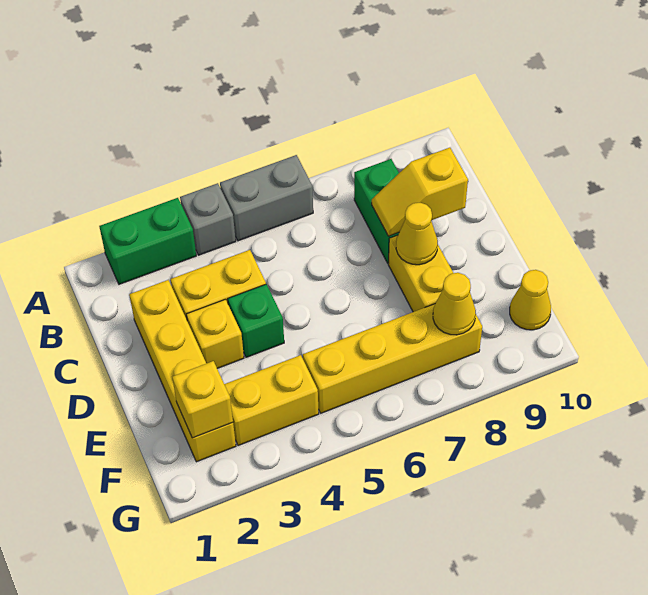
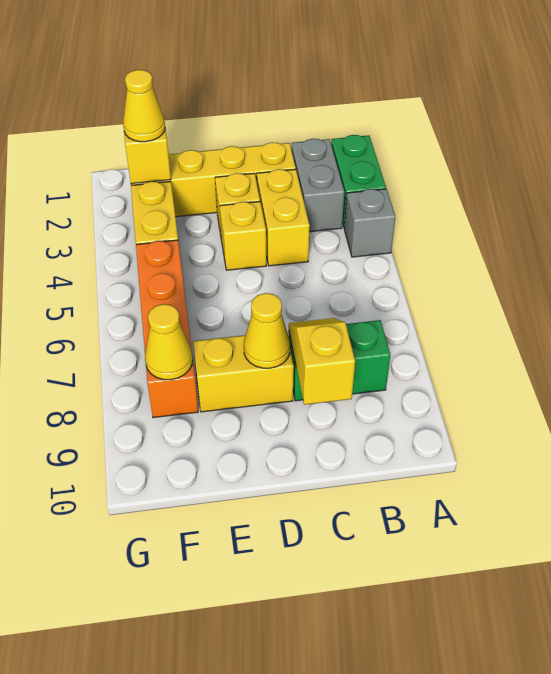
grey 1x2 brick [220,155,313,241] -> grey 1x2 brick moved to [291,139,344,232]
green 1x1 brick [228,284,284,357] -> yellow 1x1 brick [220,202,266,270]
yellow 1x4 brick [303,304,482,413] -> orange 1x4 brick [136,240,198,418]
yellow 1x1 cone [510,270,551,330] -> yellow 1x1 cone moved to [123,70,165,142]

